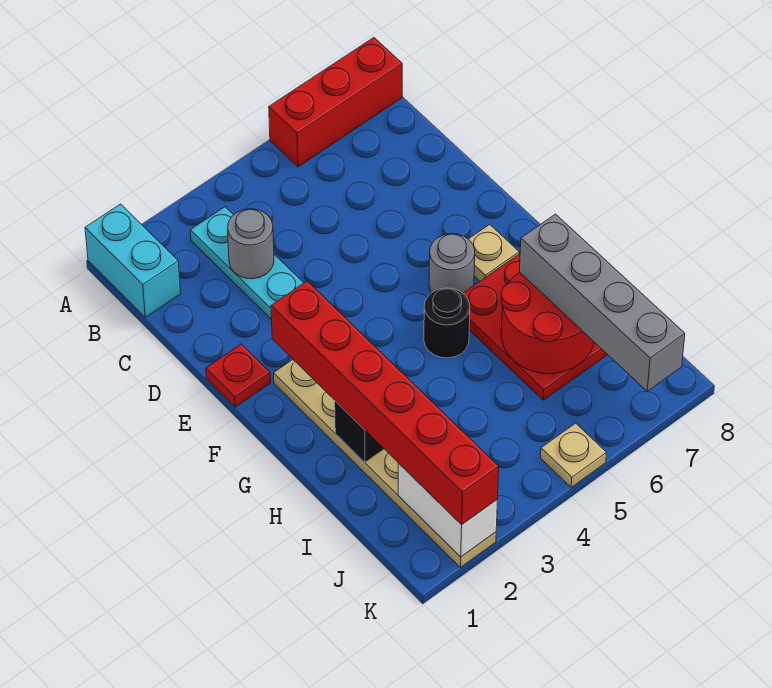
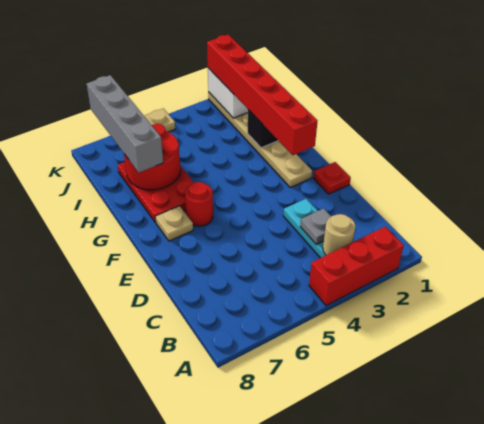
cyan 1x2 brick [85,204,181,317] -> none
red 1x3 brick [269,38,402,167] -> red 1x3 brick moved to [309,227,404,306]
none -> tan 1x1 round brick [323,214,355,255]
grey 1x1 round brick [228,209,274,279] -> grey 1x1 plate [300,208,331,245]
grey 1x1 round brick [429,234,475,293] -> red 1x1 round brick [185,182,213,226]
black 1x1 round brick [424,288,470,358] -> none

